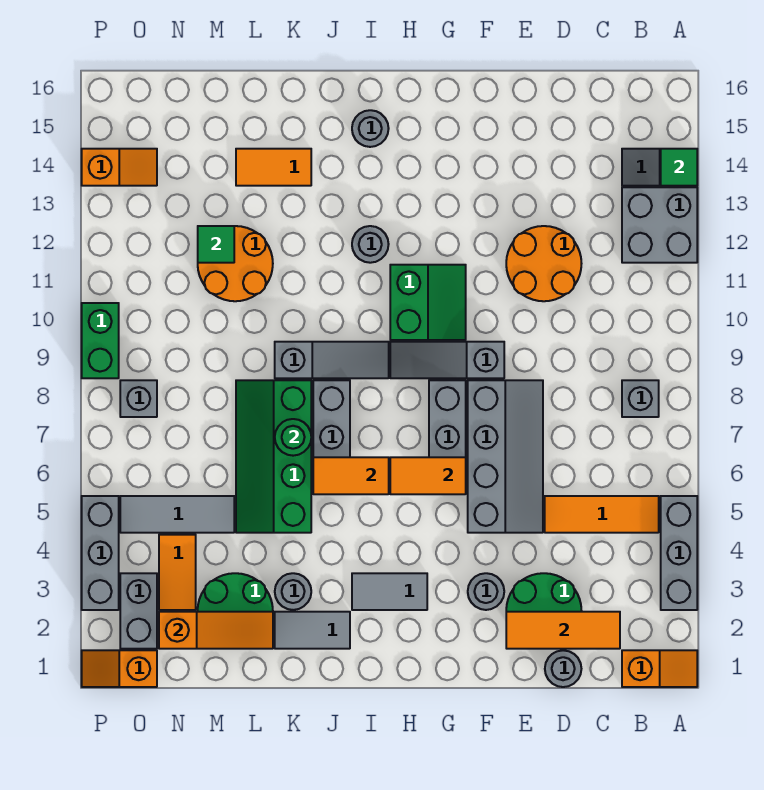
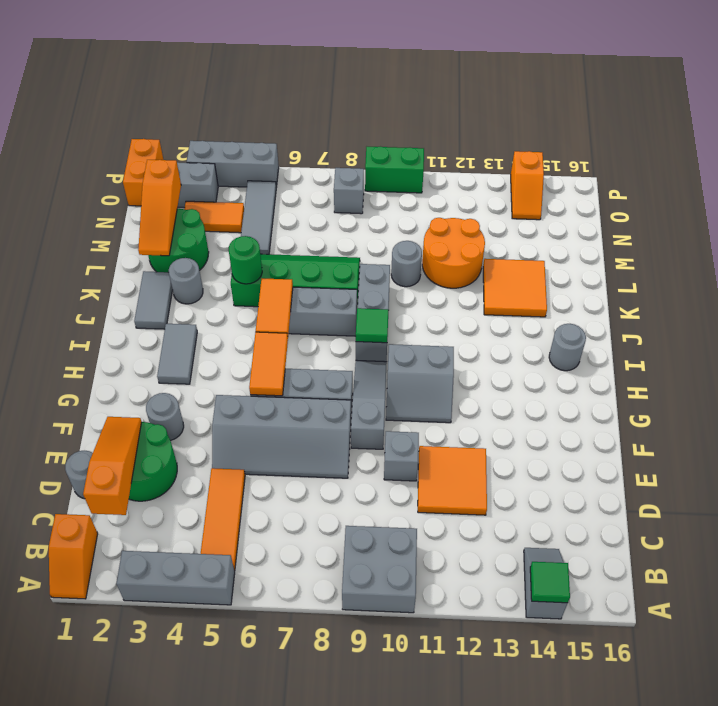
grey 2x2 brick [622,187,697,263] -> grey 2x2 brick moved to [342,526,417,613]
grey 1x1 brick [622,380,659,417] -> grey 1x1 brick moved to [384,431,419,481]
orange 1x3 tile [506,612,620,649] -> orange 1x3 slope [83,417,142,515]
orange 2x2 round brick [506,226,582,301] -> orange 2x2 tile [418,446,487,515]
green 2x2 slope [390,265,466,340] -> grey 2x2 slope [386,344,454,423]
grey 1x3 slope [275,342,389,378] -> grey 1x3 brick [356,264,390,362]
grey 1x1 round brick [352,226,389,263] -> grey 1x1 round brick moved to [391,241,422,287]
green 1x1 round brick [275,419,311,456] -> green 1x1 round brick moved to [229,236,262,284]
orange 1x2 tile [236,149,311,186] -> orange 2x2 tile [483,259,547,317]
green 1x1 tile [198,226,234,263] -> green 1x1 tile moved to [356,308,389,343]
orange 1x2 slope [82,650,157,687] -> orange 1x2 brick [123,139,163,206]

